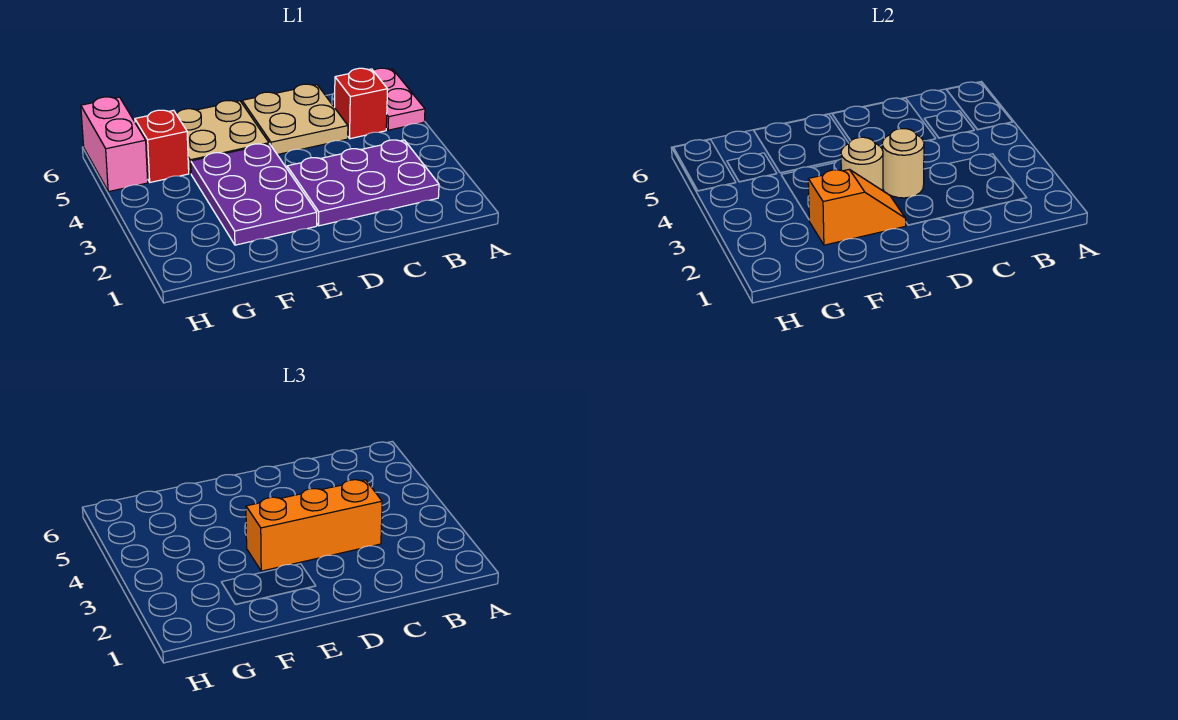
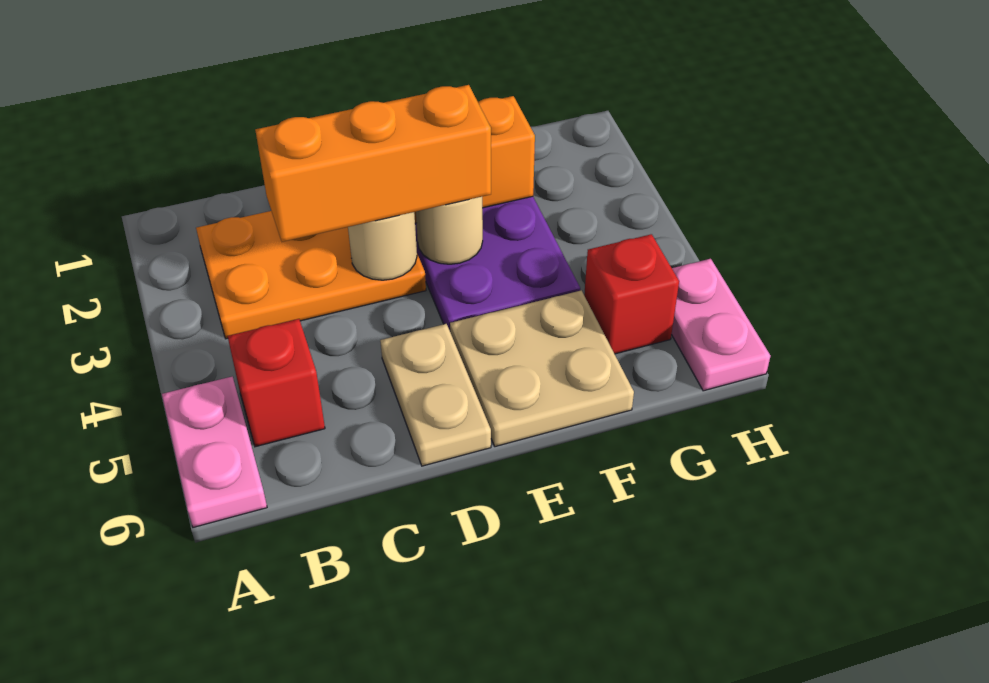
purple 2x3 plate [287,140,439,226] -> orange 2x3 plate [196,211,426,339]
tan 2x2 plate [242,84,348,155] -> tan 1x2 plate [380,324,491,466]
pink 1x2 brick [81,97,148,192] -> pink 1x2 plate [671,259,770,391]

